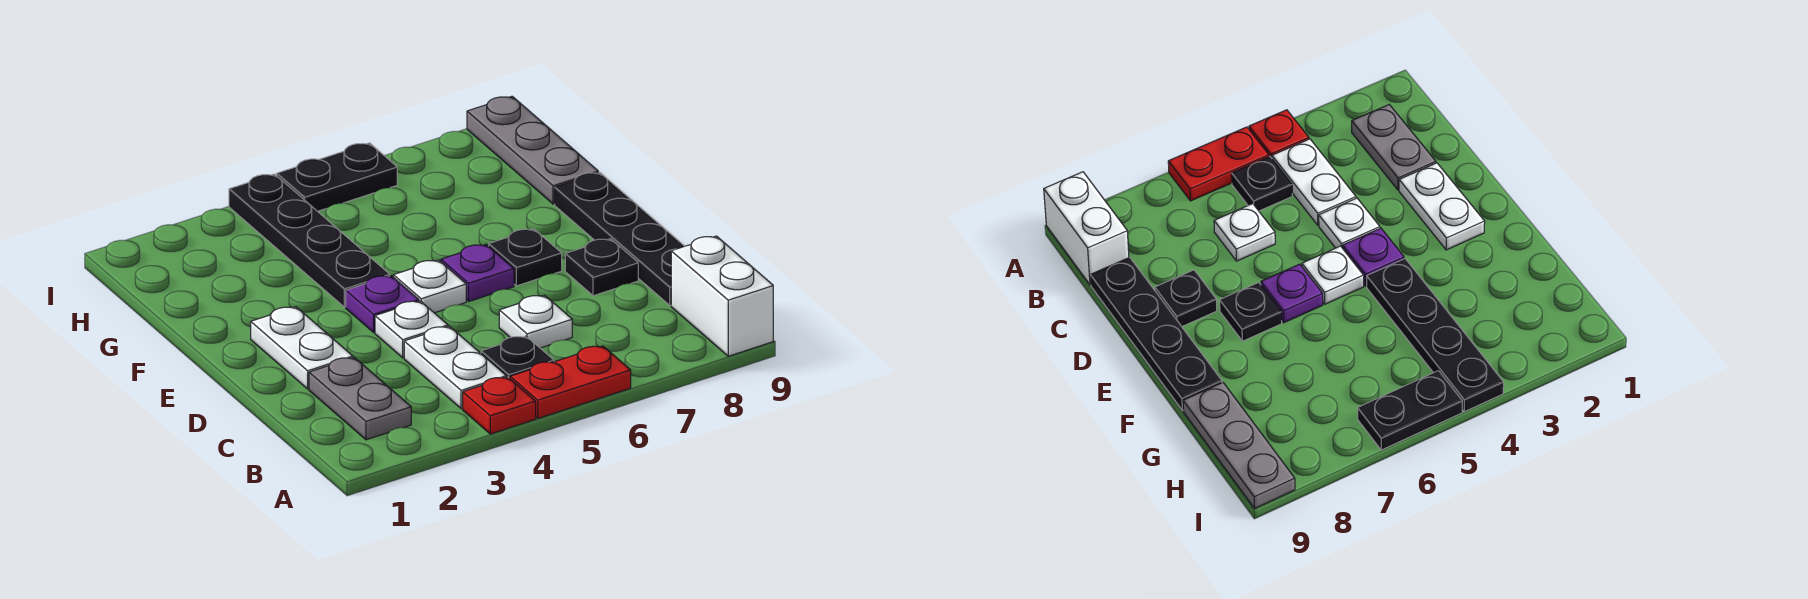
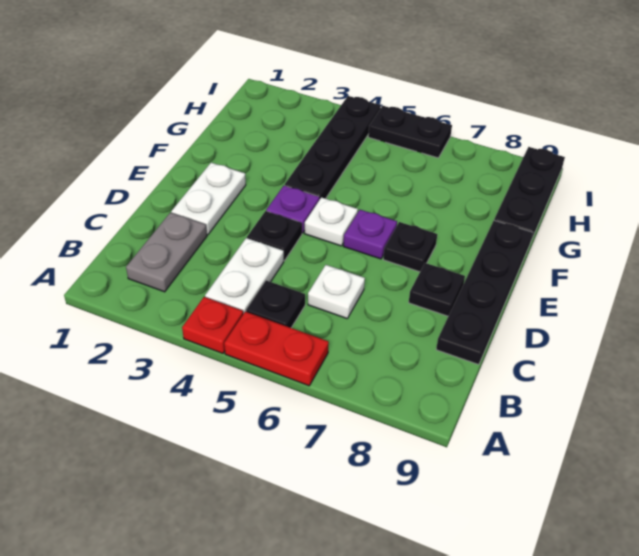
white 1x2 brick [671,236,773,356] -> none
white 1x1 plate [375,301,448,358] -> black 1x1 plate [247,211,302,261]
grey 1x3 plate [467,96,598,204] -> black 1x3 plate [494,147,565,241]

